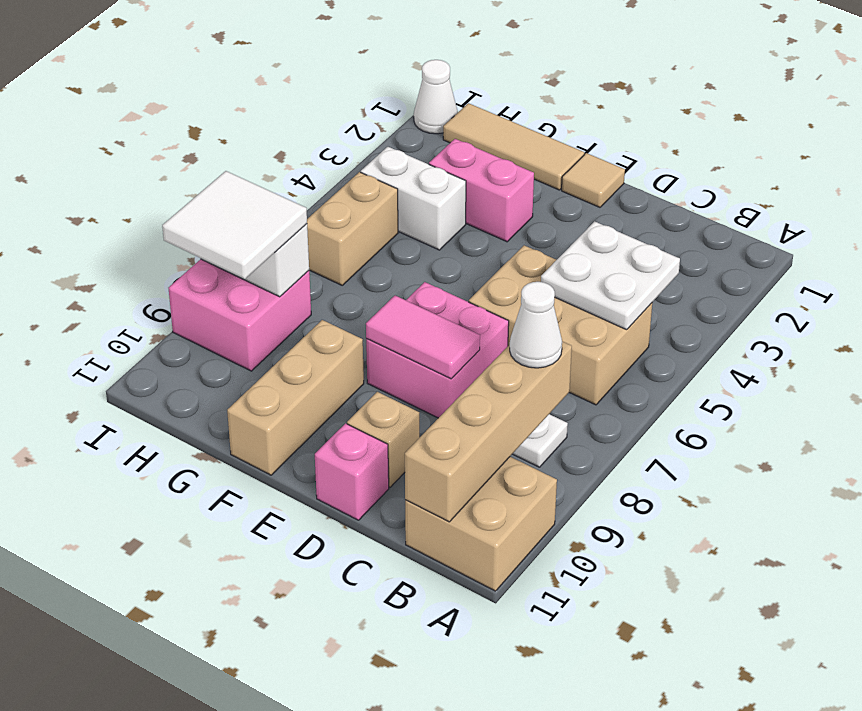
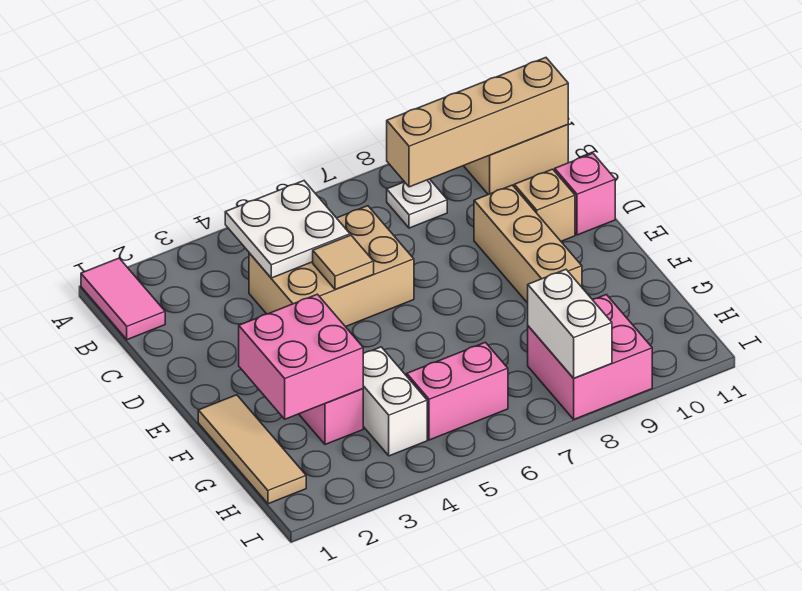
tan 2x3 brick [469,245,652,405] -> tan 2x3 brick turned to [249,206,414,327]
white 1x1 cone [510,282,562,368] -> none
pink 2x2 brick [366,282,509,418] -> pink 2x2 brick moved to [239,294,363,419]
pink 1x2 tile [366,296,480,379] -> pink 1x2 tile moved to [81,258,165,340]
tan 1x1 tile [562,153,625,207] -> tan 1x1 tile moved to [313,235,374,289]
tan 1x3 brick [227,320,364,475] -> tan 1x3 brick turned to [474,185,582,303]
tan 1x2 brick [307,172,398,285] -> pink 1x2 brick [407,342,508,440]
white 2x2 tile [162,171,307,279] -> none
white 1x1 cone [414,60,458,134] -> none

